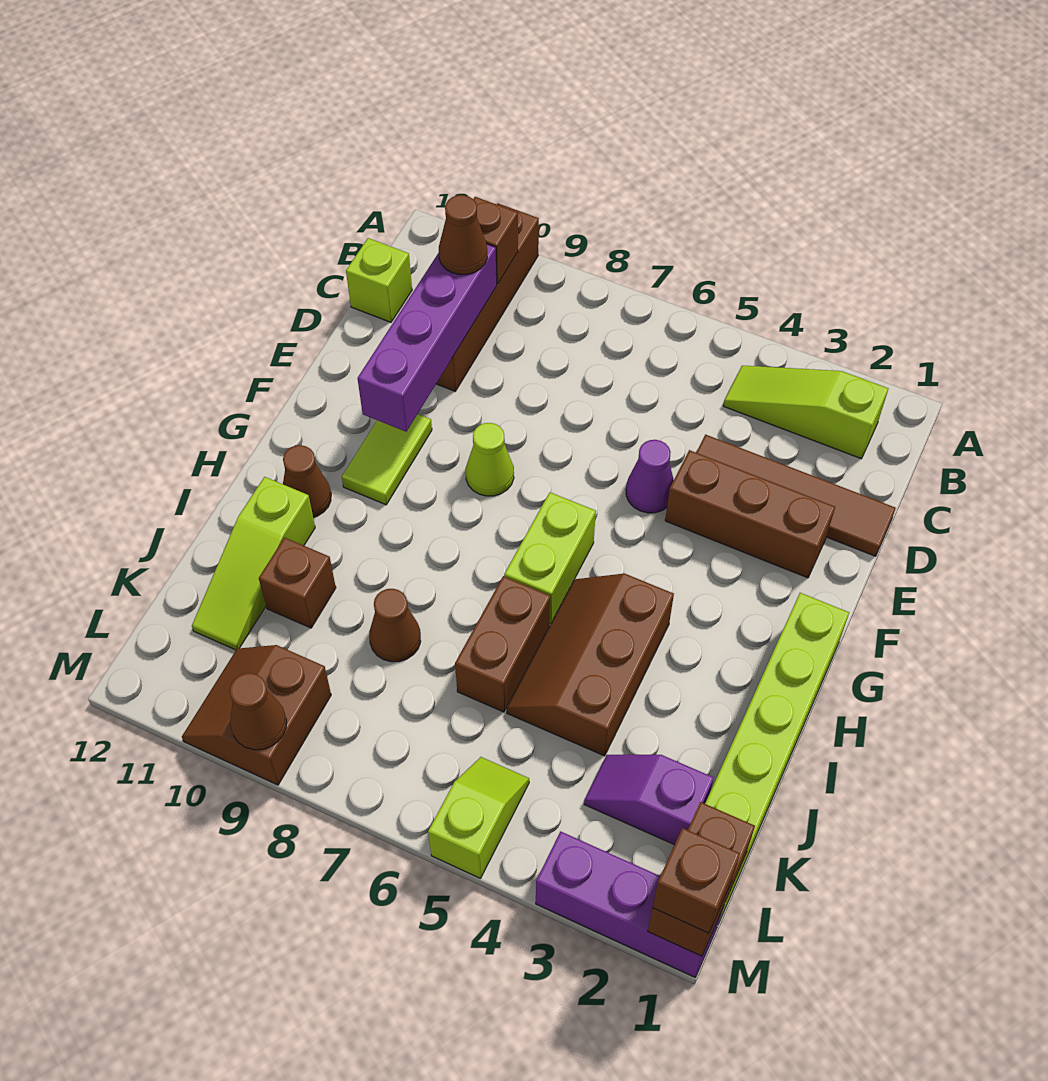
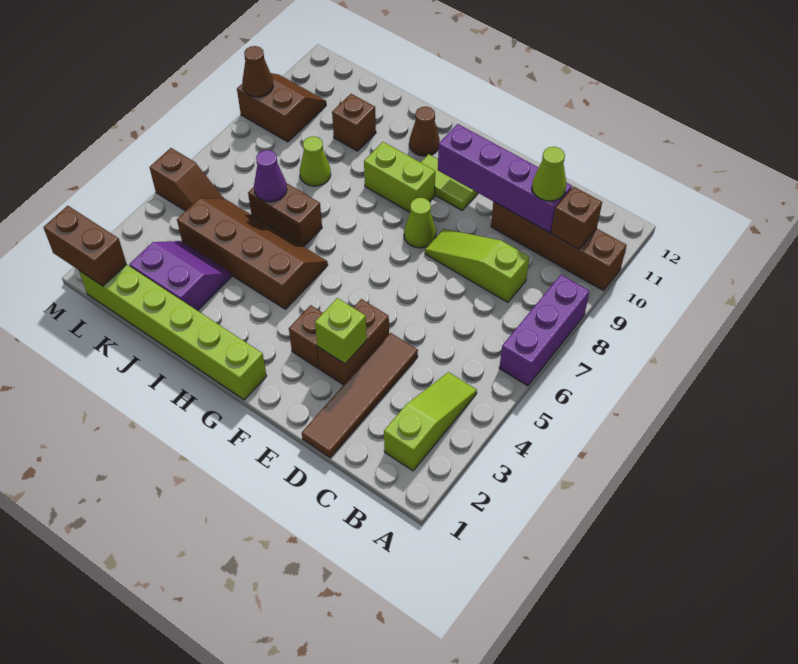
brown 1x1 cone [439,195,487,275] -> lime 1x1 cone [532,147,566,201]
lime 1x1 brick [346,238,412,322] -> lime 1x1 brick moved to [315,298,367,364]
brown 1x3 brick [665,450,835,578] -> brown 1x2 brick [317,299,389,385]
purple 1x1 cone [626,440,674,513] -> purple 1x1 cone moved to [254,150,287,202]
lime 1x2 brick [504,492,596,624] -> lime 1x2 brick moved to [364,142,435,212]
brown 2x3 slope [506,574,674,756] -> brown 2x4 slope [177,198,328,309]
lime 1x3 slope [192,477,315,650] -> lime 1x3 slope moved to [425,229,529,302]
brown 1x1 cone [369,589,421,662] -> lime 1x1 cone [300,136,331,186]
purple 1x2 slope [584,755,714,845] -> purple 2x2 slope [129,241,231,311]
lime 1x2 slope [428,757,529,878] -> brown 1x2 slope [150,148,223,211]
purple 1x3 brick [536,831,723,977] -> purple 1x3 brick moved to [499,275,590,386]
brown 1x1 brick [653,828,740,933] -> brown 1x1 brick moved to [289,305,323,368]

